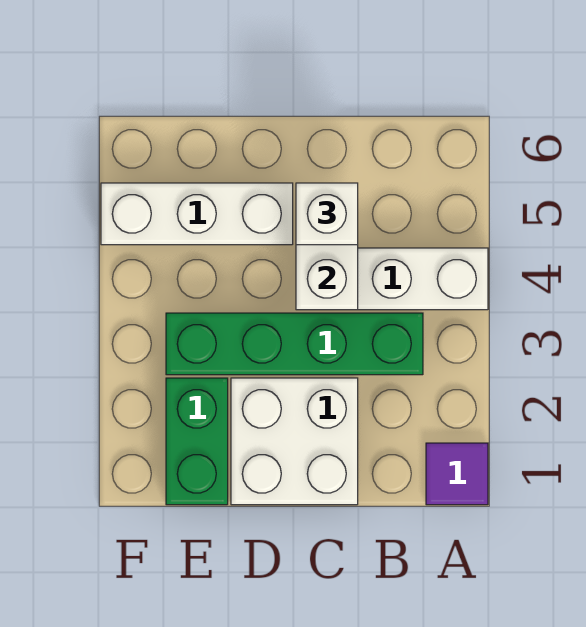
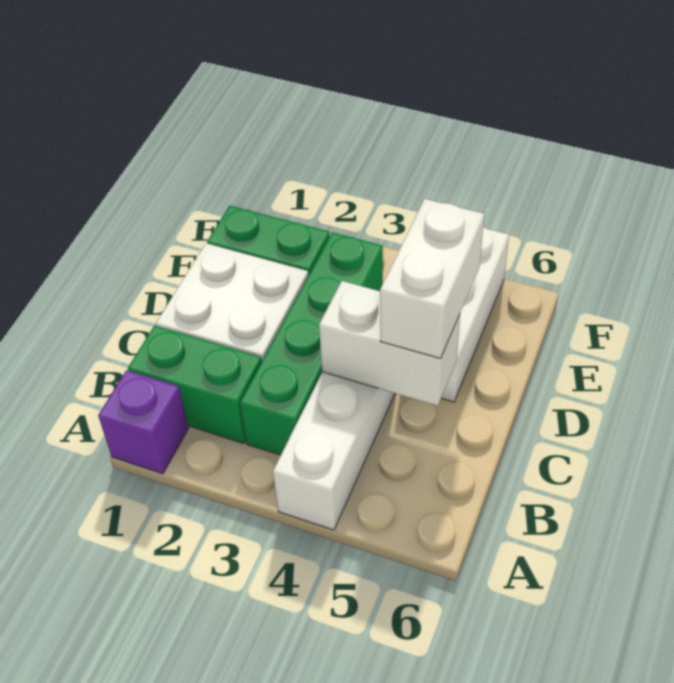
purple 1x1 tile [426,443,488,505] -> purple 1x1 brick [98,370,189,474]
none -> green 1x2 brick [128,325,262,443]
white 1x1 brick [296,183,358,245] -> white 1x2 brick [380,199,484,359]

